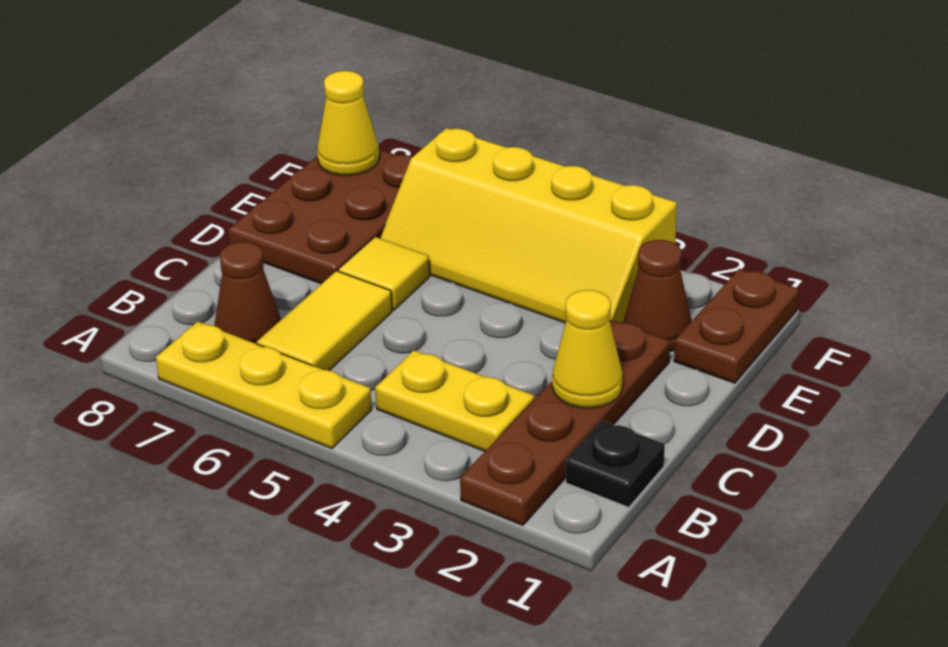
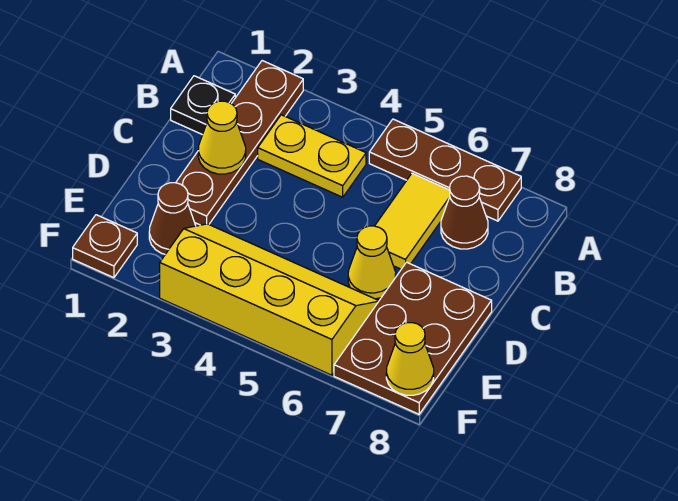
yellow 1x3 plate [156,321,372,448] -> brown 1x3 plate [369,119,521,221]
yellow 1x1 tile [338,237,430,310] -> yellow 1x1 cone [348,226,396,299]
brown 1x2 plate [674,269,799,383] -> brown 1x1 plate [73,215,137,278]

